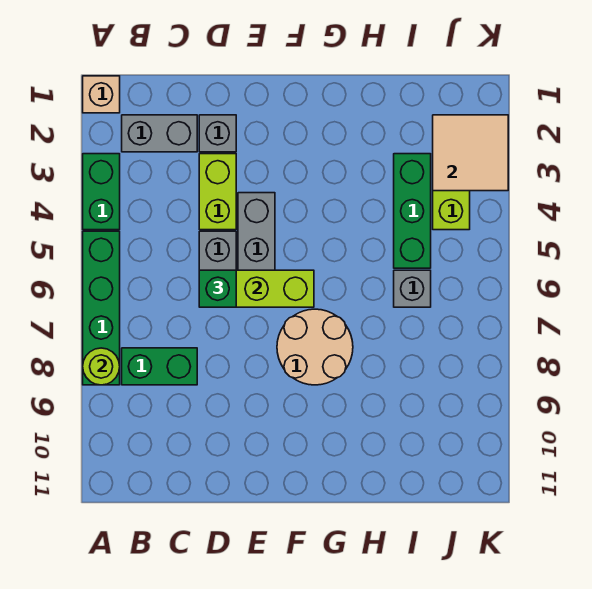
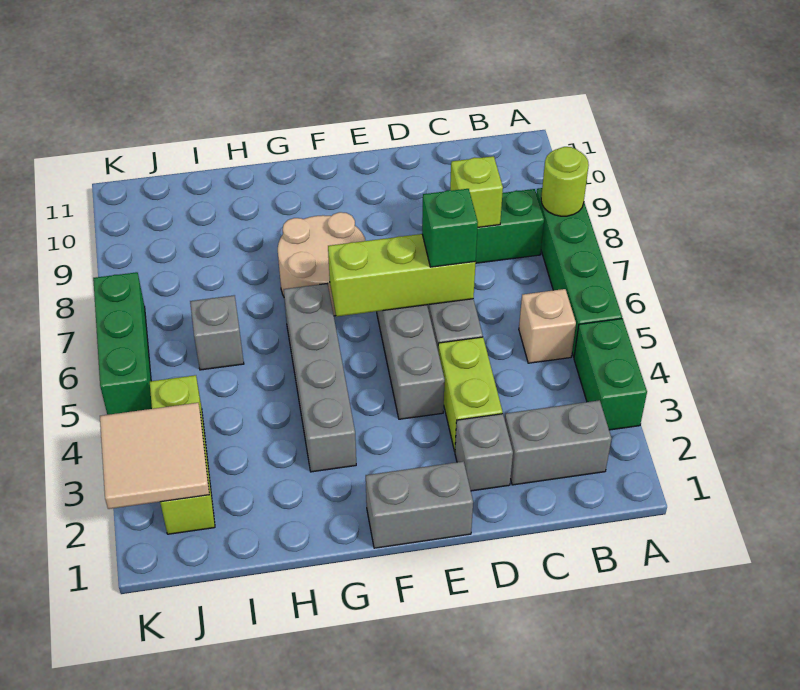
tan 1x1 brick [83,76,120,113] -> tan 1x1 brick moved to [519,289,576,363]
none -> lime 1x1 brick [450,156,503,227]
none -> grey 1x2 brick [366,461,473,548]
none -> grey 1x4 brick [284,284,356,472]
green 1x3 brick [394,154,431,268] -> green 1x3 brick moved to [93,272,152,415]

